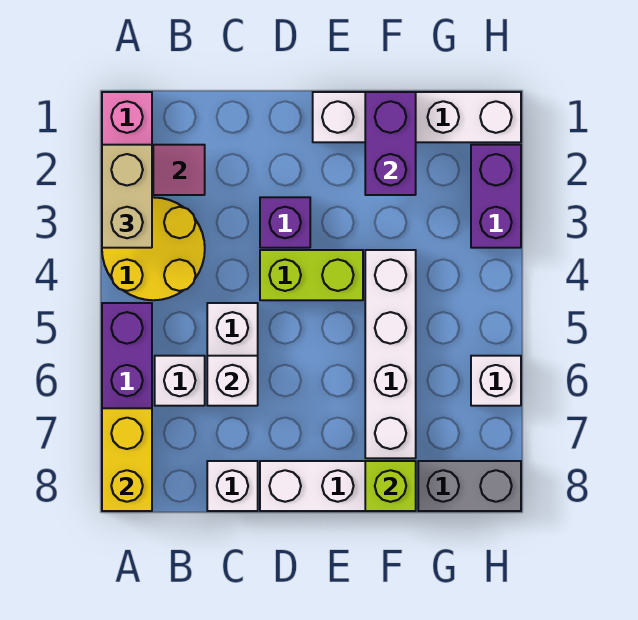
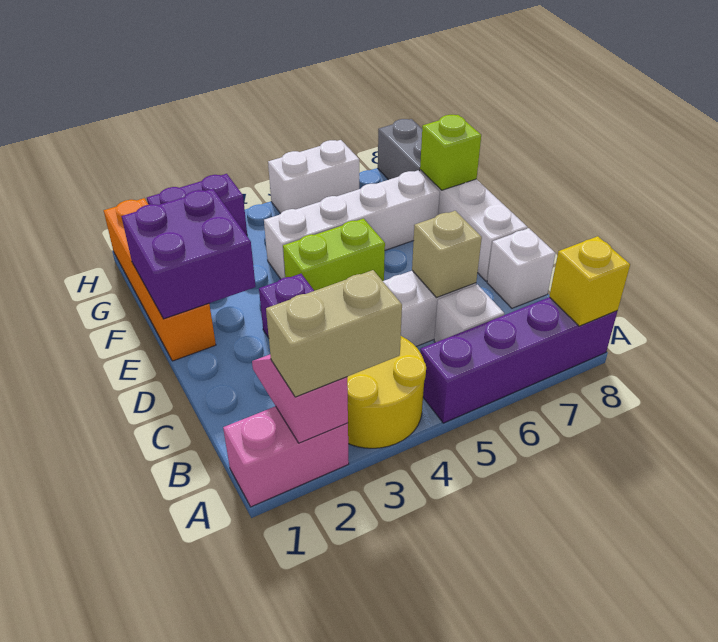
yellow 1x2 brick [102,408,152,511] -> yellow 1x1 brick [549,236,630,326]
white 1x1 brick [207,356,258,406] -> tan 1x1 brick [412,211,482,298]
lime 1x2 brick [260,250,363,300] -> lime 1x2 brick turned to [283,219,385,291]
white 1x4 brick [313,92,521,142] -> orange 1x4 brick [104,198,216,361]
purple 1x2 brick [365,92,416,195] -> purple 2x2 brick [121,189,256,319]
white 1x1 brick [471,356,521,406] -> white 1x2 brick [268,140,359,214]

